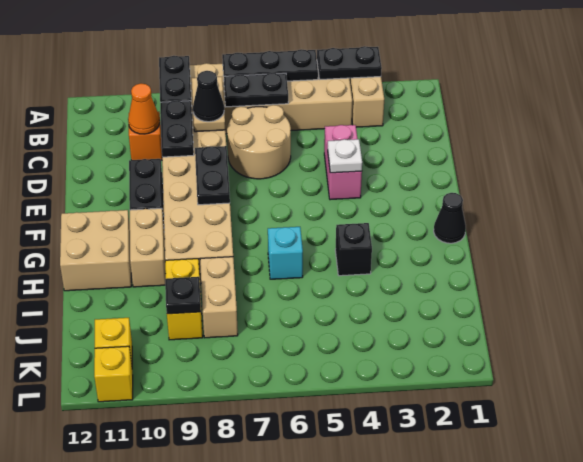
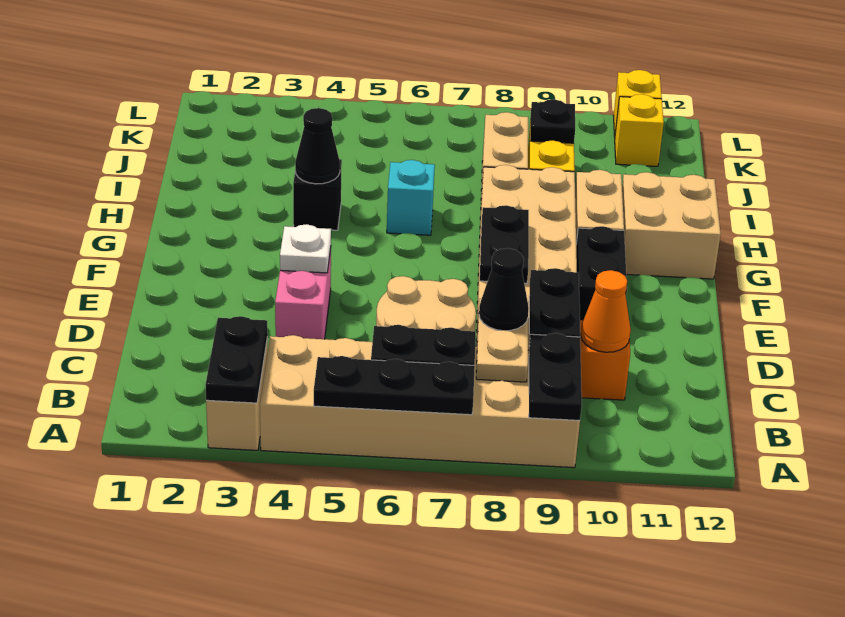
black 1x2 plate [317,46,382,79] -> black 1x2 plate turned to [205,316,268,403]
black 1x1 cone [434,193,466,243] -> black 1x1 cone moved to [295,108,340,184]

